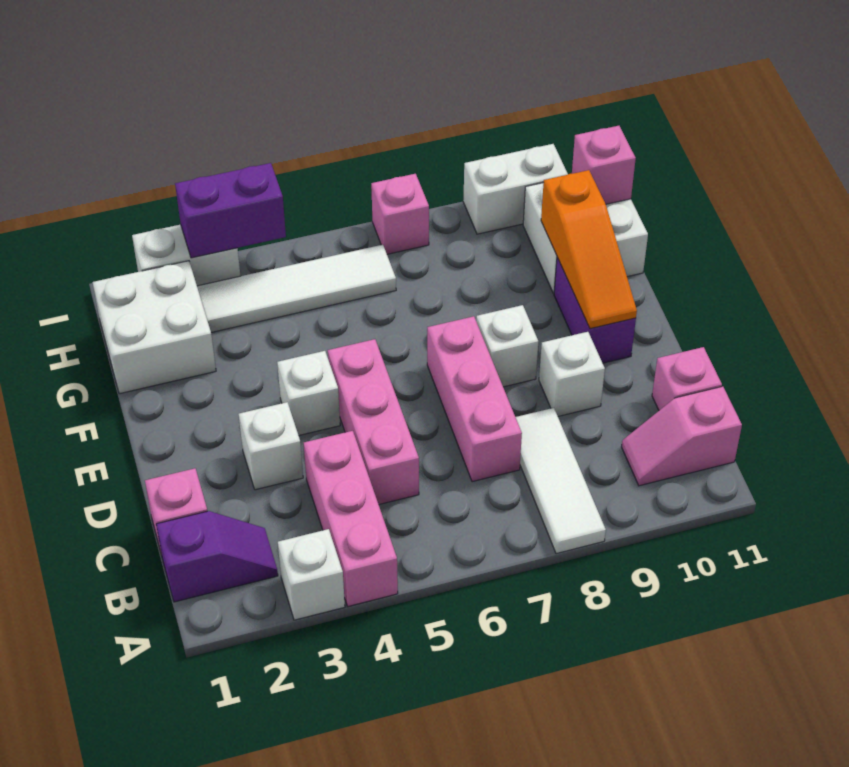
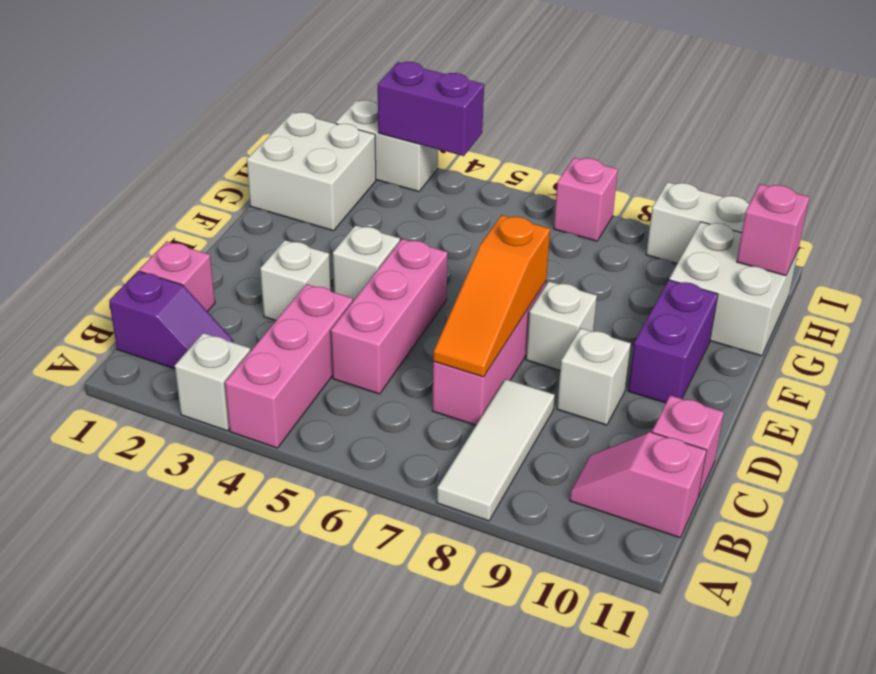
orange 1x3 slope [541,170,637,329] -> orange 1x3 slope moved to [433,215,550,377]
white 1x4 tile [197,245,396,332] -> none

